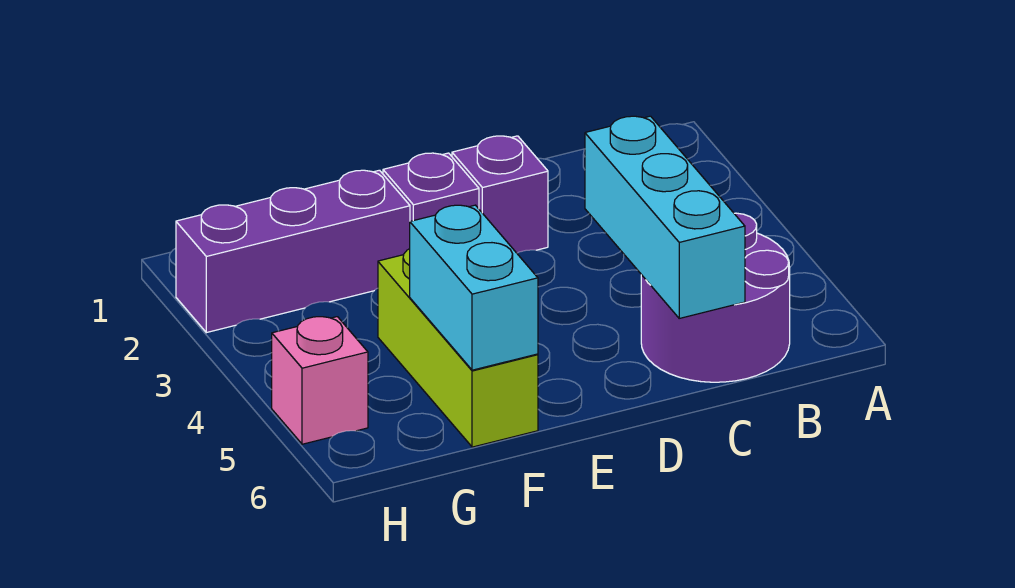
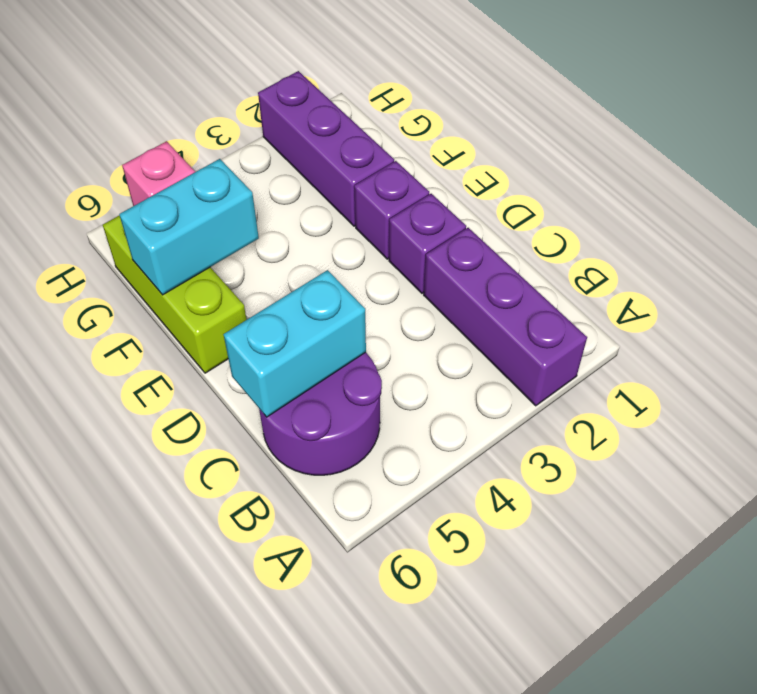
none -> purple 1x3 brick [424,228,587,406]
cyan 1x3 brick [585,116,745,318] -> cyan 1x2 brick [224,270,366,417]
lime 1x3 brick [378,249,538,447] -> lime 1x3 brick turned to [103,216,247,373]

